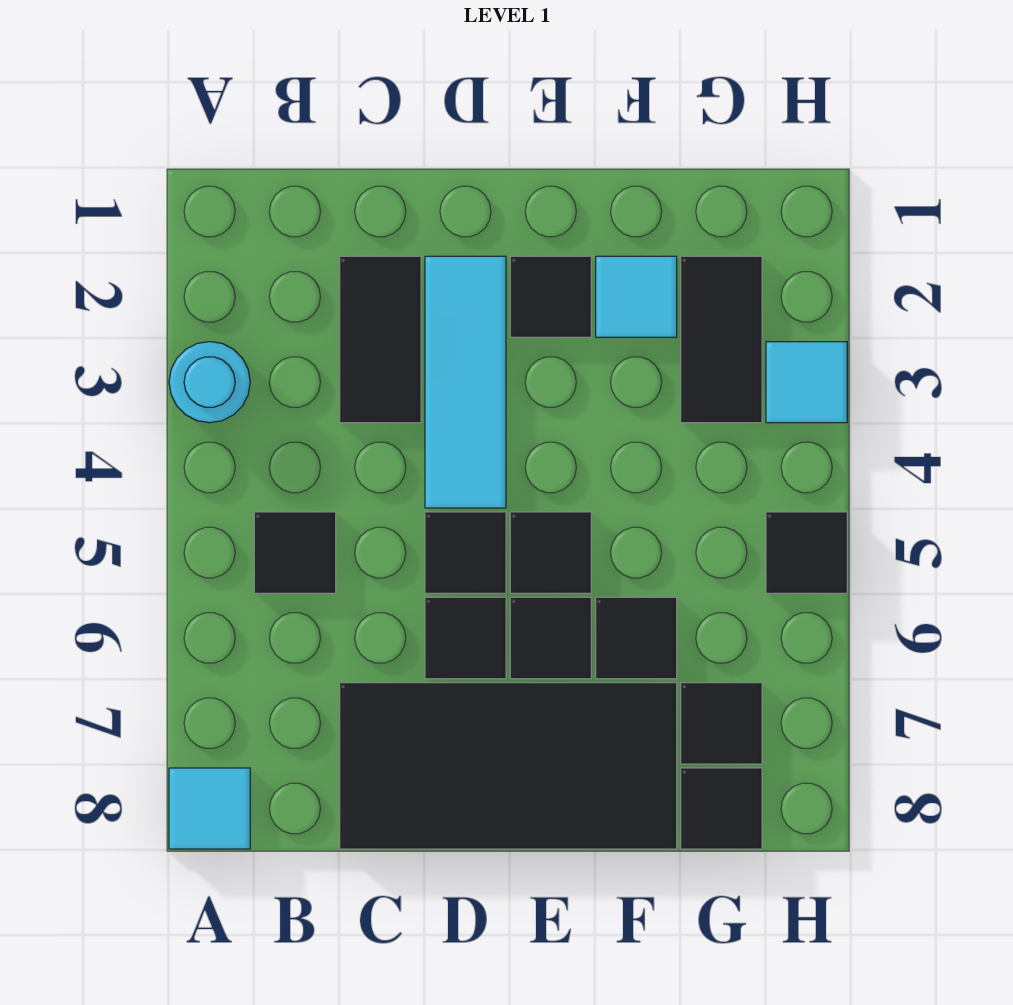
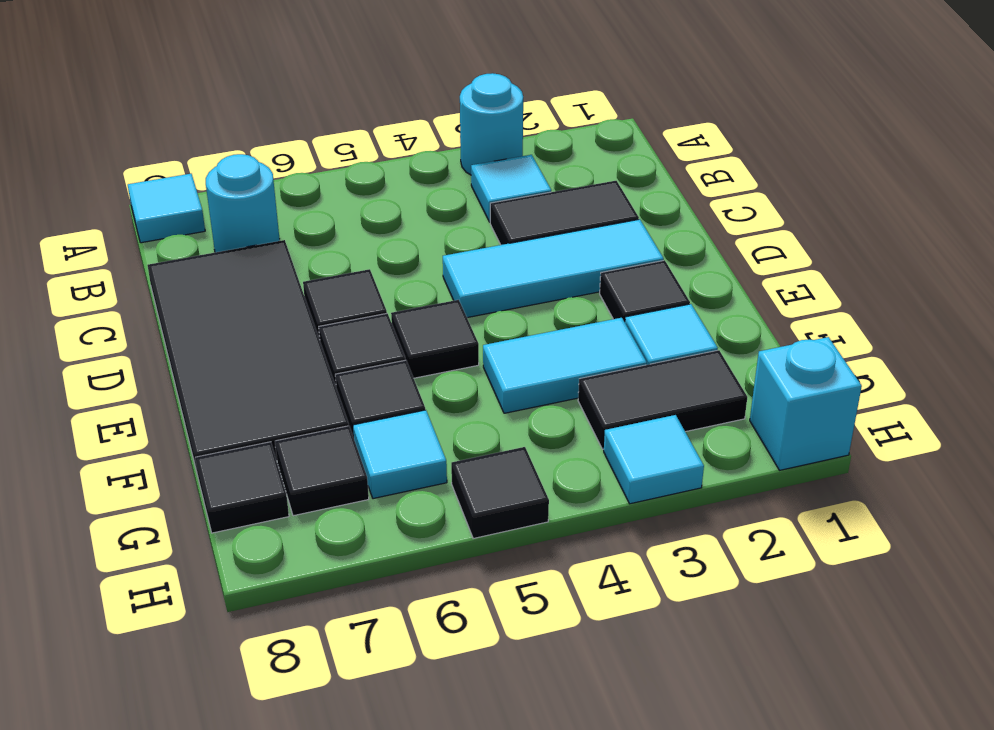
none -> cyan 1x1 tile [471,155,551,222]
black 1x1 tile [254,512,336,593] -> none
none -> cyan 1x1 round brick [206,154,280,252]
black 1x1 tile [425,512,506,593] -> none
none -> cyan 1x2 tile [483,318,647,413]
none -> cyan 1x1 tile [353,410,447,499]
none -> cyan 1x1 brick [750,337,862,470]

